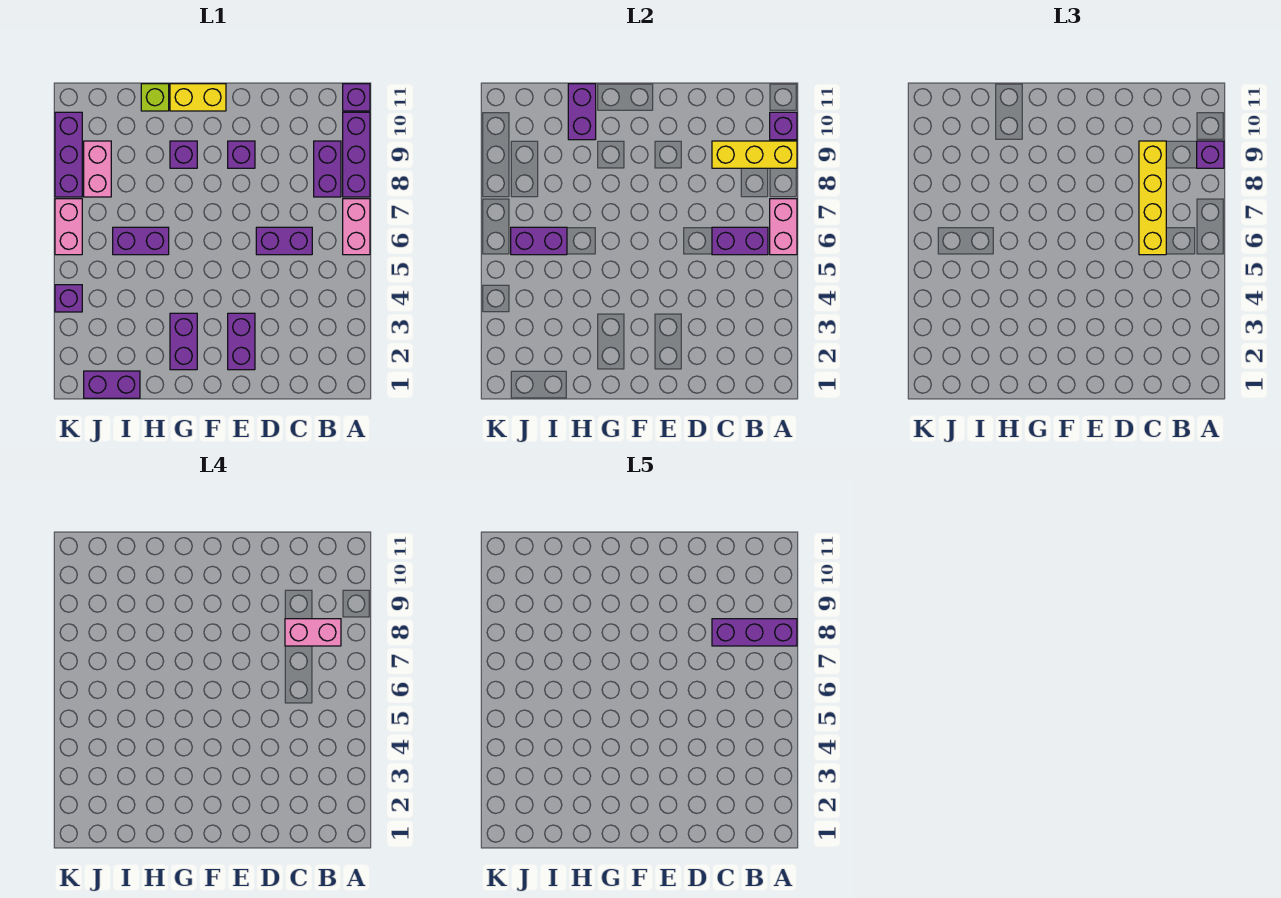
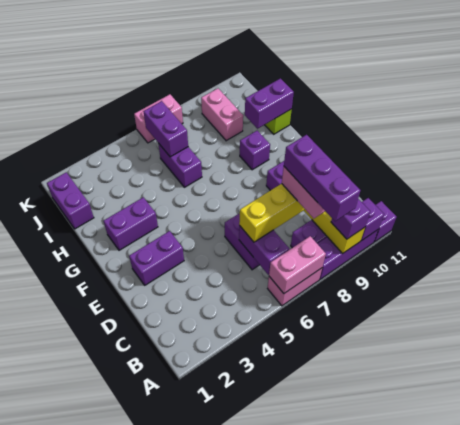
yellow 1x2 brick [170,84,226,111] -> none
pink 1x2 brick [84,141,111,197] -> pink 1x2 brick turned to [201,88,243,141]
purple 1x1 brick [55,285,82,312] -> none
purple 1x3 brick [55,112,82,197] -> none

